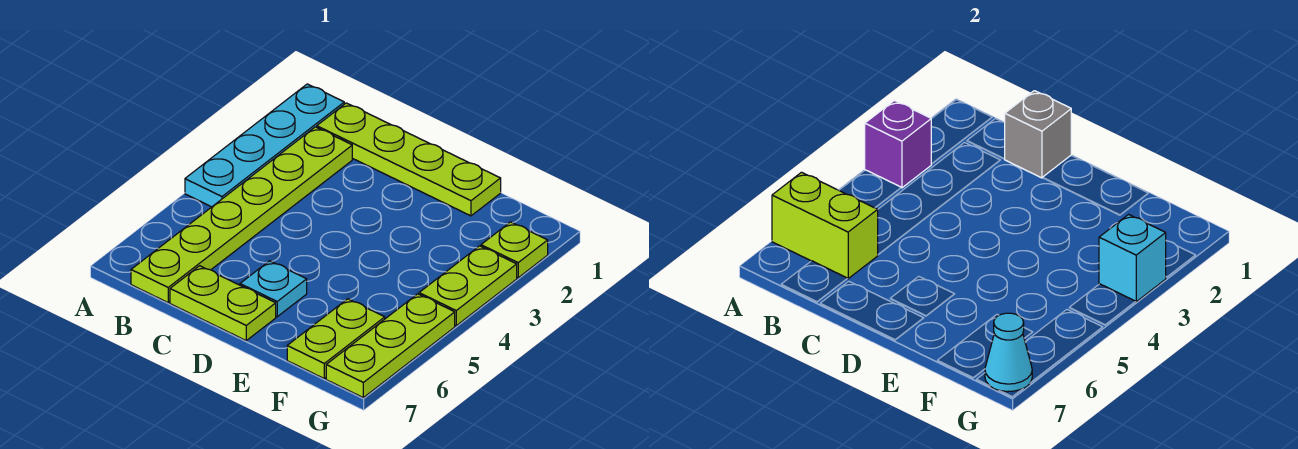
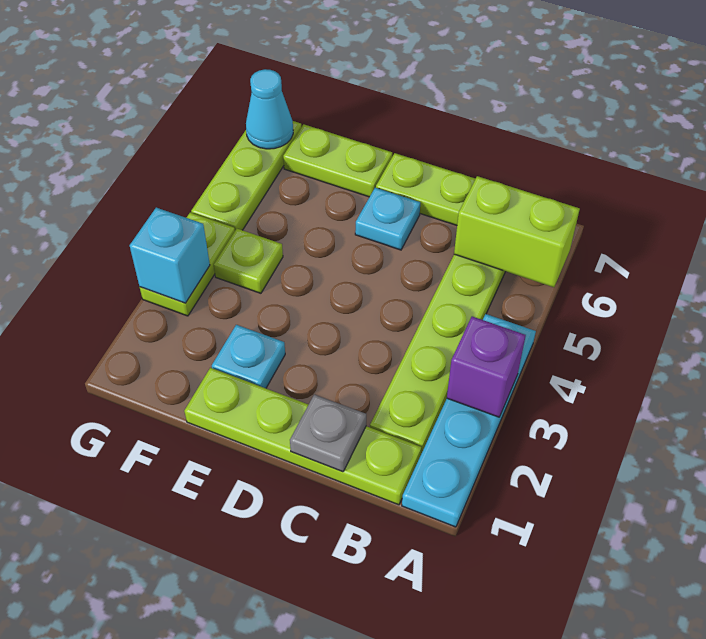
grey 1x1 brick [1005,91,1071,178] -> grey 1x1 plate [290,394,366,472]
none -> cyan 1x1 plate [212,325,285,388]
lime 1x2 plate [287,299,385,379] -> lime 1x2 plate turned to [283,124,392,197]
lime 1x1 plate [481,222,548,278] -> lime 1x1 plate moved to [214,229,283,293]

